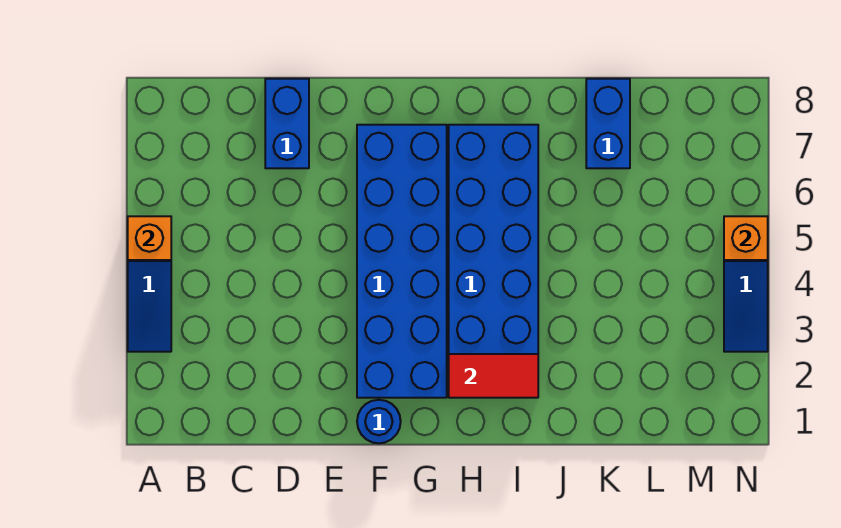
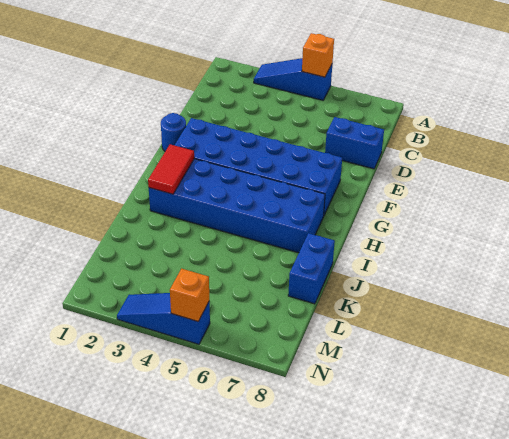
blue 1x2 brick [586,79,630,168] -> blue 1x2 brick turned to [288,233,335,304]

